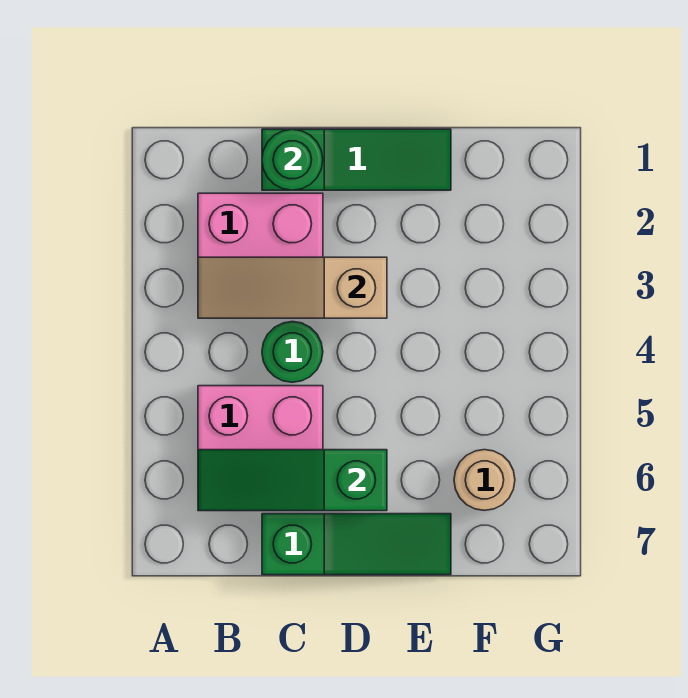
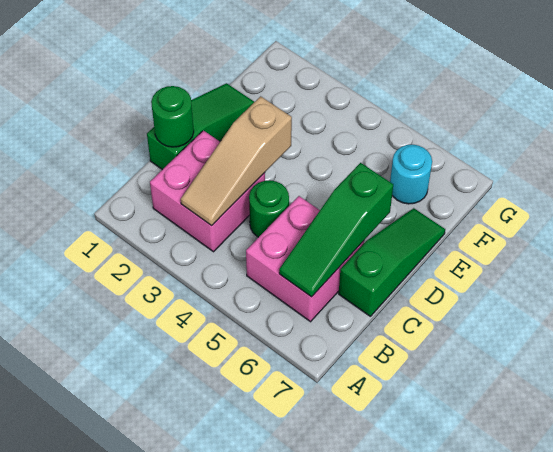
tan 1x1 round brick [454,450,515,510] -> cyan 1x1 round brick [390,144,432,204]

